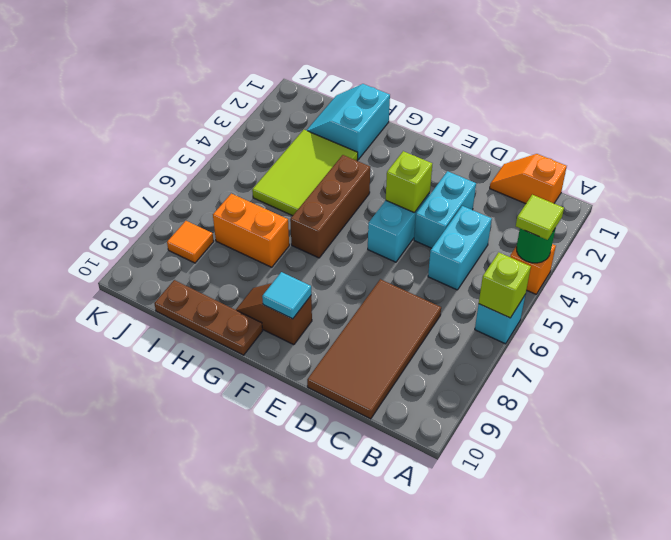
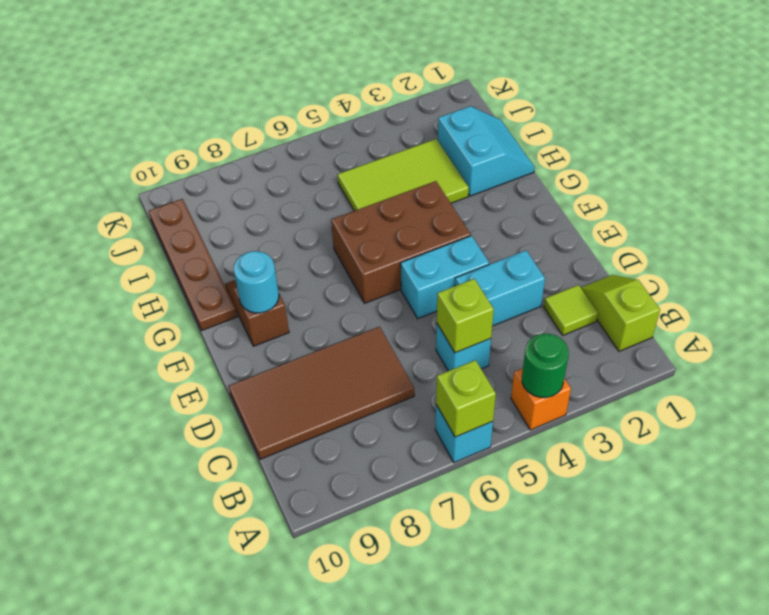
lime 1x1 tile [516,195,564,240] -> lime 1x1 tile moved to [544,285,598,335]
orange 1x2 slope [490,154,567,204] -> lime 1x2 slope [581,275,660,351]
cyan 1x2 brick [428,206,492,290] -> cyan 1x1 brick [436,324,491,371]
lime 1x1 brick [386,151,432,213] -> lime 1x1 brick moved to [437,279,494,353]
cyan 1x1 tile [262,272,311,319] -> cyan 1x1 round brick [234,251,279,313]
brown 1x3 brick [290,155,370,258] -> brown 2x3 brick [331,181,471,303]
brown 1x3 plate [154,280,263,355] -> brown 1x4 plate [149,199,237,331]
cyan 2x2 slope [306,84,390,160] -> cyan 2x2 slope turned to [438,106,535,196]
orange 1x2 brick [213,194,289,267] -> none
orange 1x1 tile [167,221,214,263] -> none

